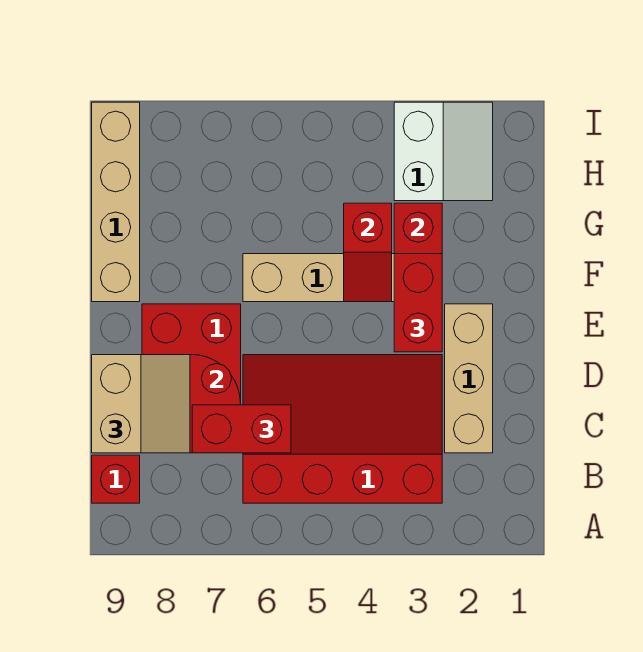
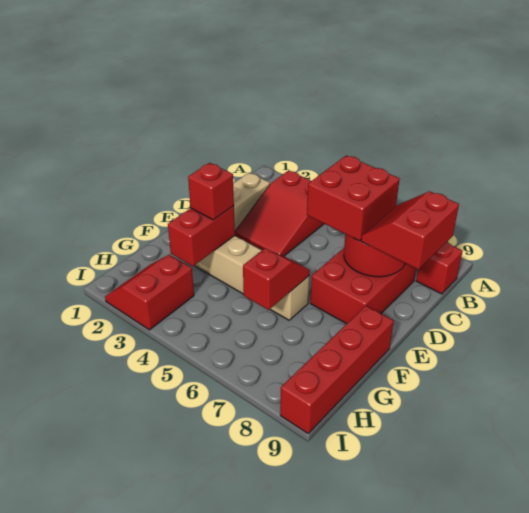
red 3x4 slope [243,355,442,503] -> red 2x3 slope [235,171,324,256]
red 1x2 brick [192,405,291,453] -> red 2x2 brick [307,155,400,241]
tan 2x2 slope [92,355,190,453] -> red 2x2 slope [361,191,459,269]
red 1x2 brick [394,254,442,352] -> red 1x1 brick [188,163,234,220]
red 1x2 slope [344,203,392,302] -> red 1x2 slope moved to [243,248,310,310]
tan 1x4 brick [92,102,140,302] -> red 1x4 brick [280,306,394,434]
white 2x2 slope [394,102,493,201] -> red 2x2 slope [105,255,194,330]

